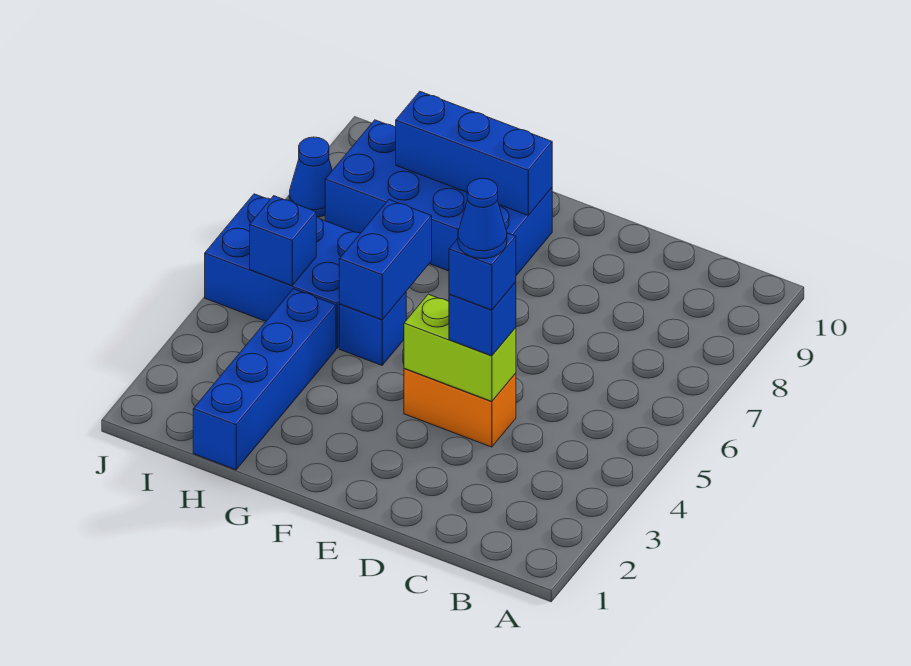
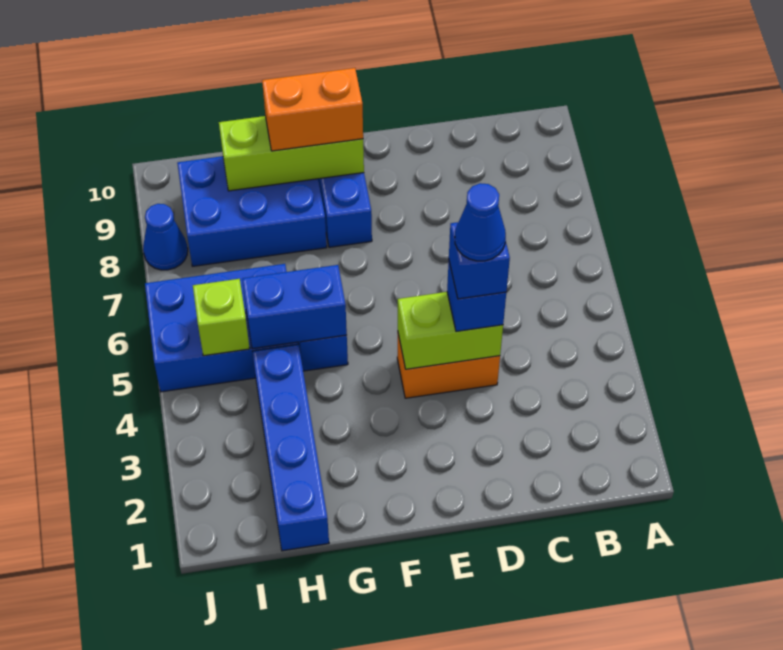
blue 1x3 brick [396,91,552,215] -> lime 1x3 brick [219,116,364,191]
none -> orange 1x2 brick [262,68,363,151]
blue 1x2 brick [339,200,432,320] -> blue 1x2 brick turned to [242,265,347,349]
blue 1x1 brick [250,196,316,286] -> lime 1x1 brick [193,279,250,356]

